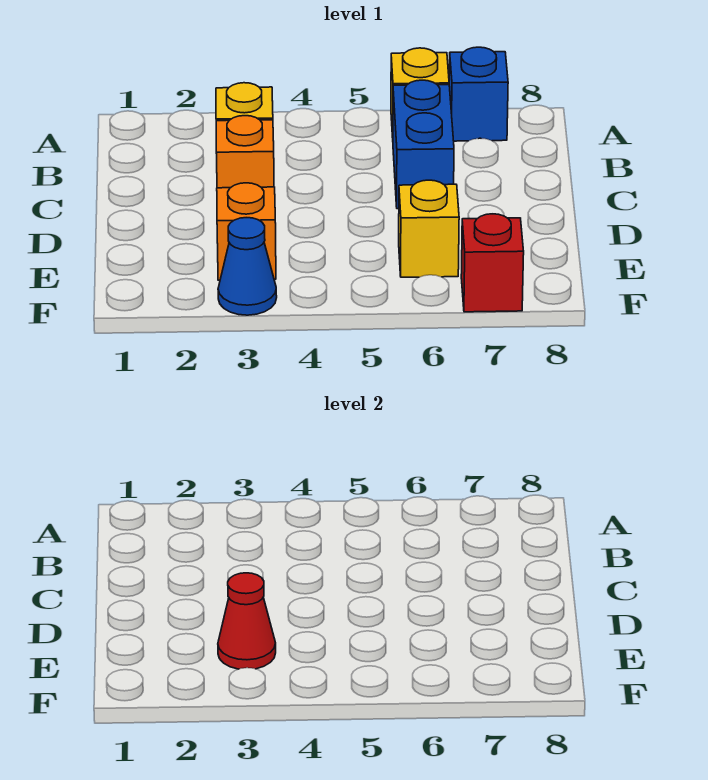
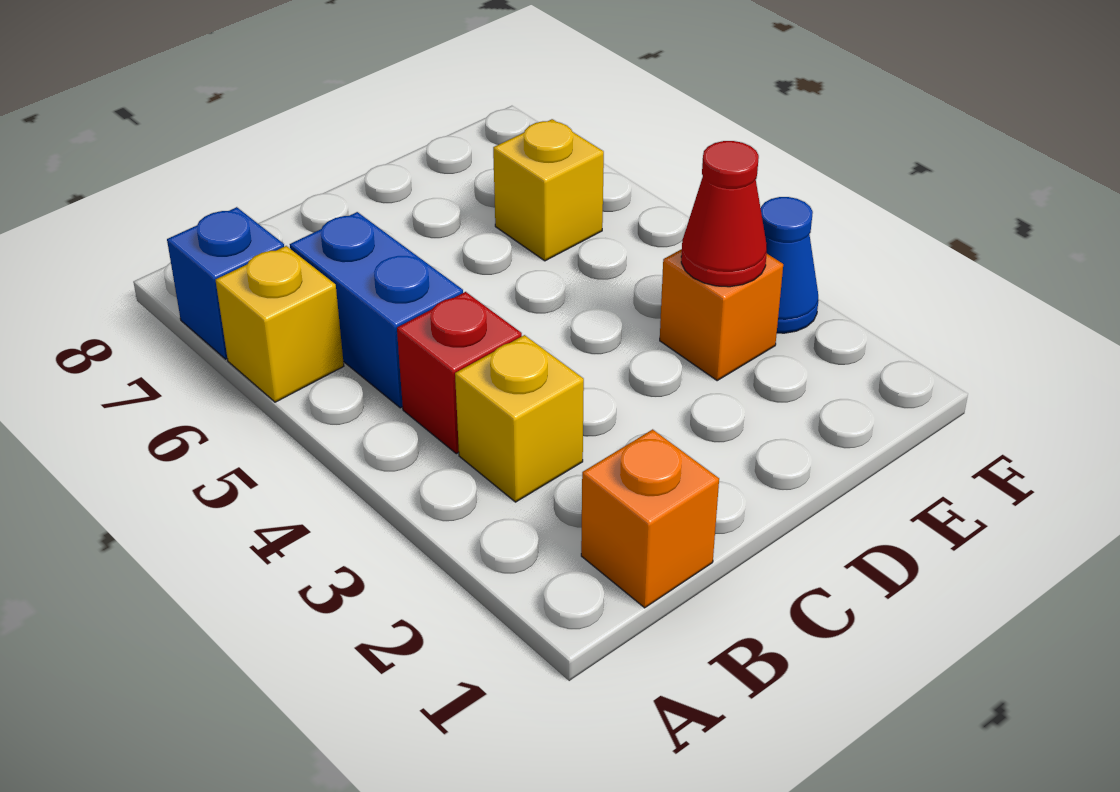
blue 1x2 brick [393,80,454,209] -> blue 1x2 brick turned to [290,212,463,408]
orange 1x1 brick [216,116,274,188] -> orange 1x1 brick moved to [581,429,719,608]
red 1x1 brick [461,214,524,312] -> red 1x1 brick moved to [397,292,522,454]

